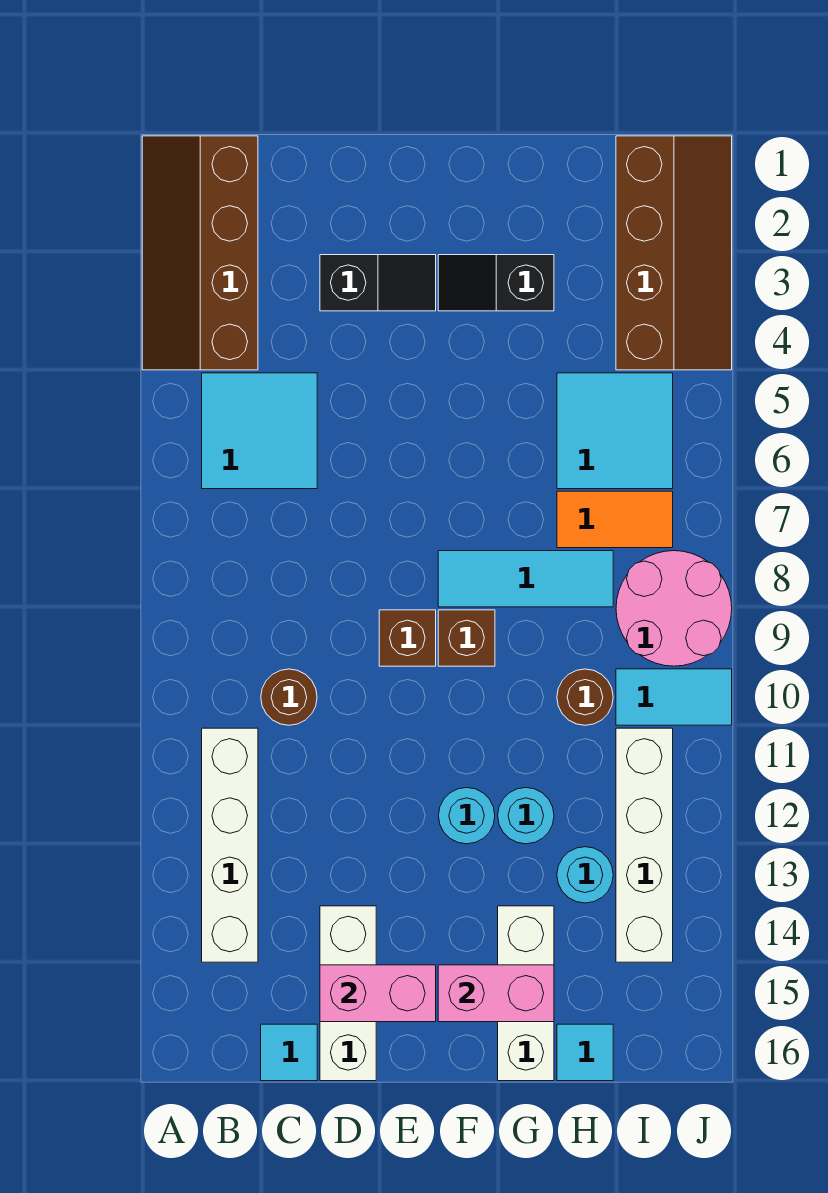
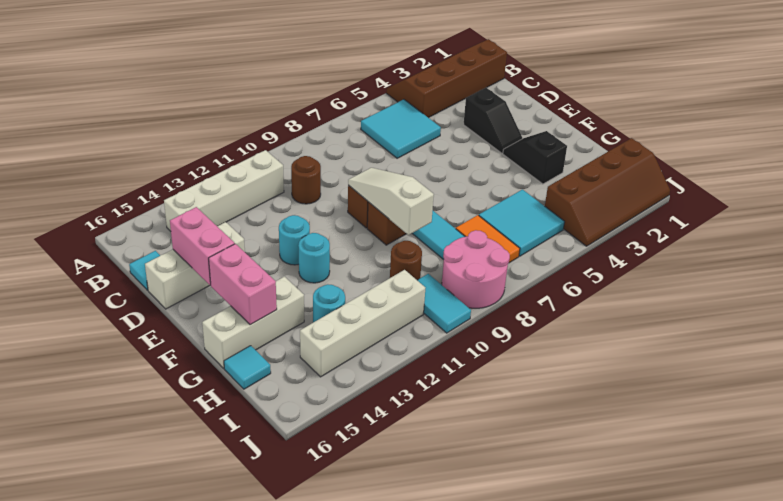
none -> white 1x3 slope [348,168,434,235]
cyan 1x1 round brick [498,788,554,844] -> cyan 1x1 round brick moved to [279,215,310,265]

